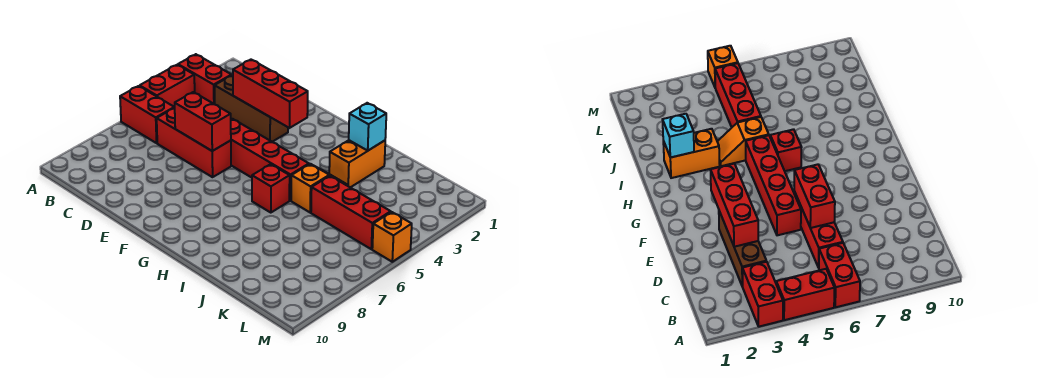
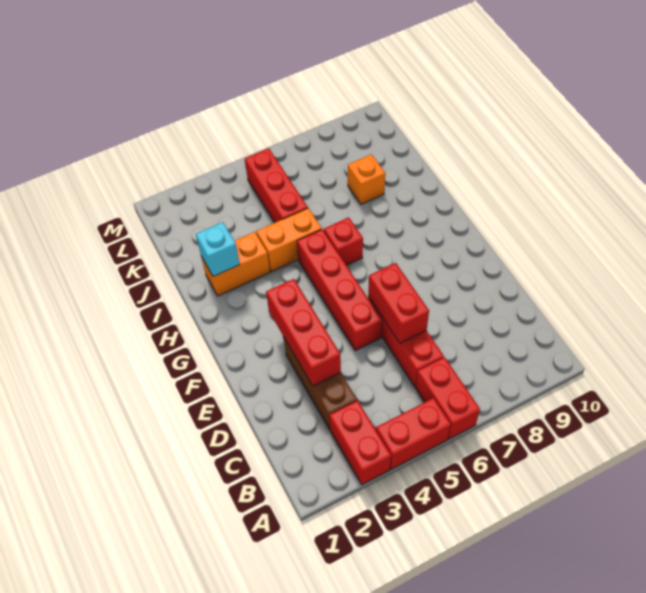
orange 1x2 slope [291,164,347,212] -> orange 1x2 brick [256,208,322,271]
orange 1x1 brick [372,212,412,262] -> orange 1x1 brick moved to [348,154,385,204]

